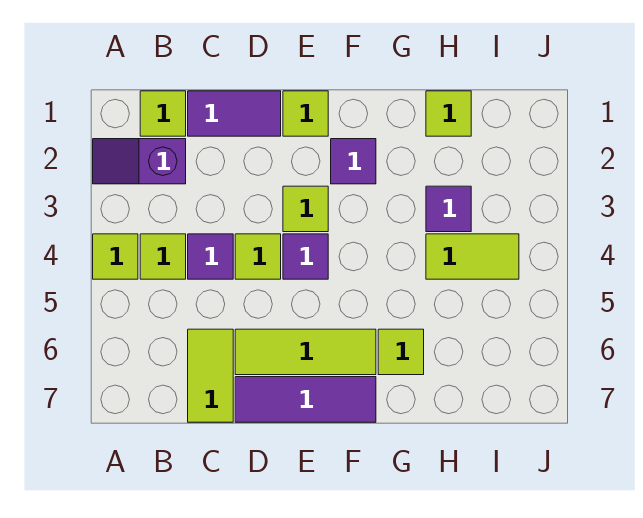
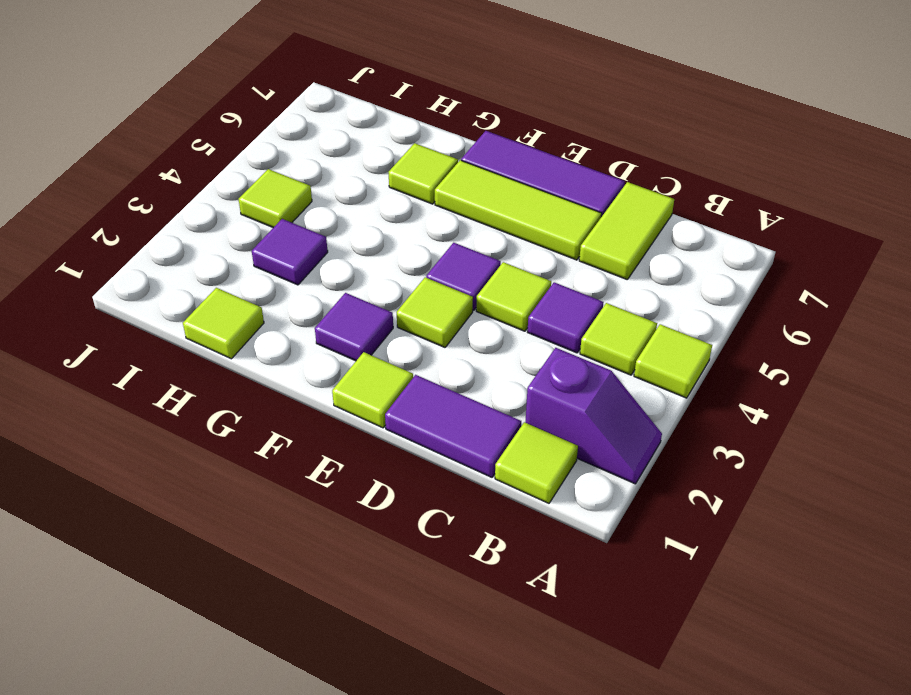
lime 1x2 tile [426,234,519,279] -> lime 1x1 tile [238,169,312,228]

